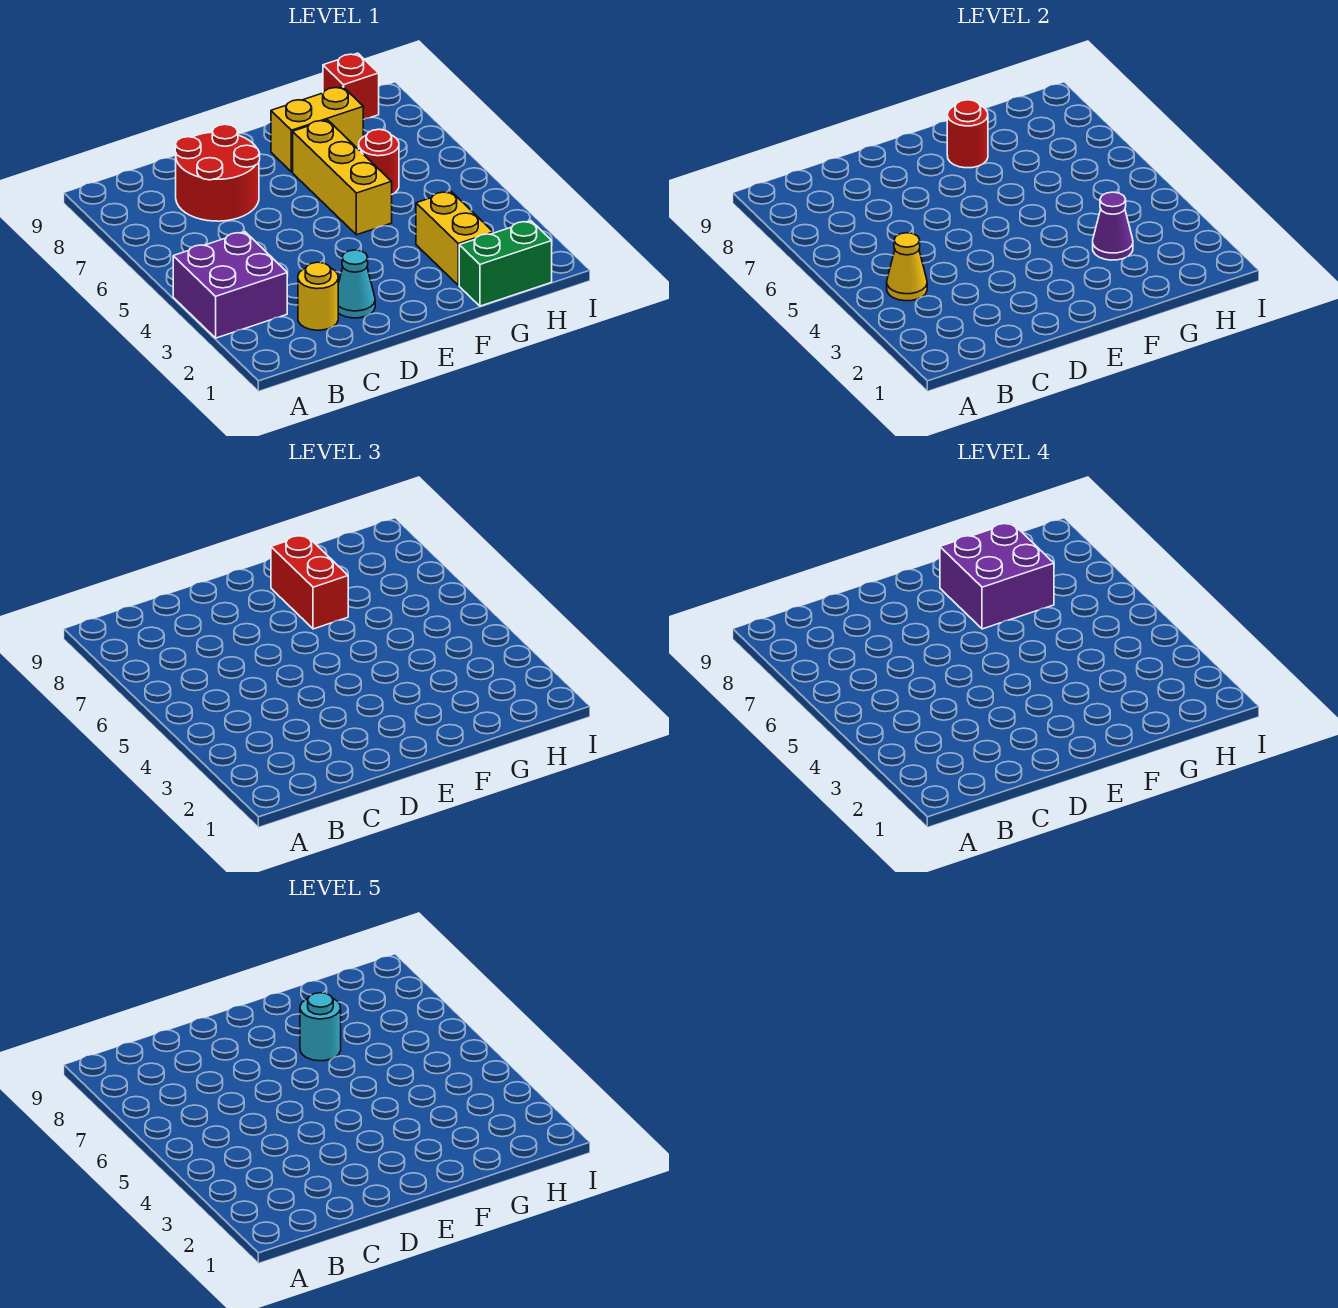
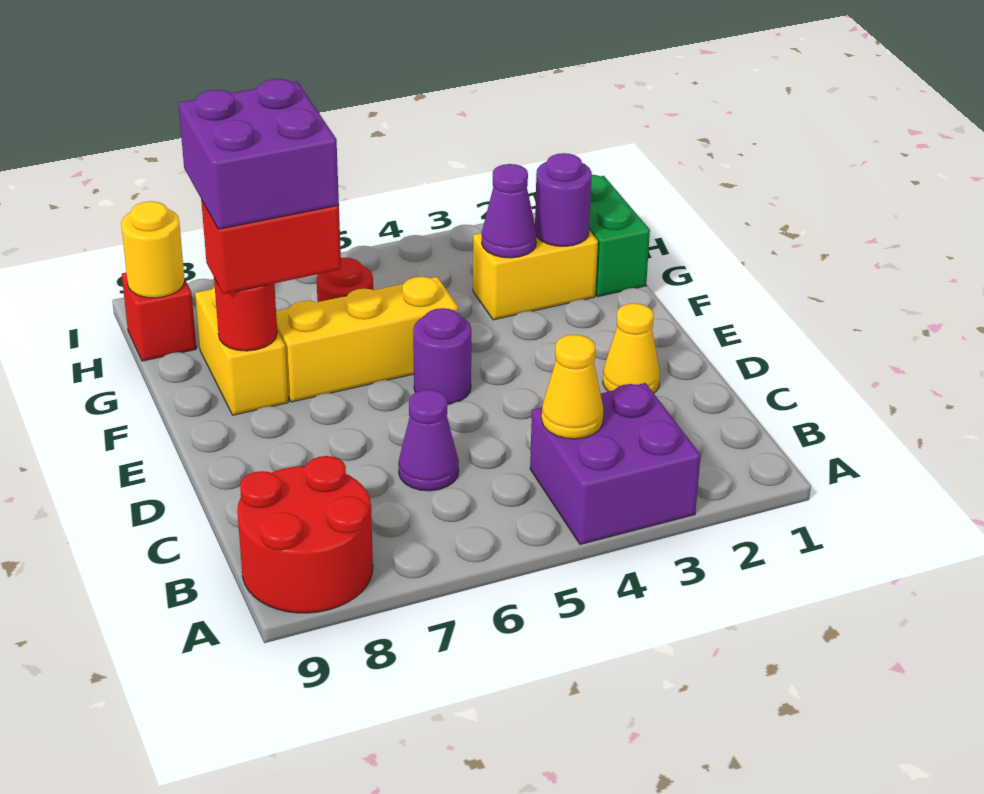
yellow 1x1 round brick [298,262,338,330] -> yellow 1x1 round brick moved to [121,201,185,298]
none -> purple 1x1 cone [398,390,459,491]
red 2x2 round brick [175,124,260,221] -> red 2x2 round brick moved to [237,456,373,613]
cyan 1x1 cone [338,250,375,318] -> yellow 1x1 cone [603,303,660,393]
none -> purple 1x1 round brick [413,308,471,404]
cyan 1x1 round brick [300,993,341,1061] -> none
none -> purple 1x1 round brick [535,153,592,246]

